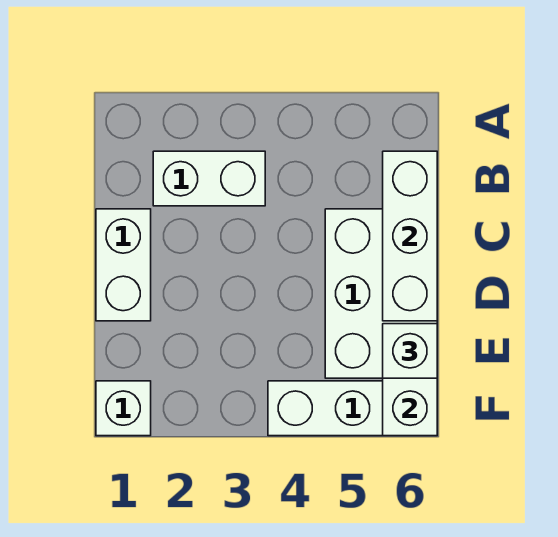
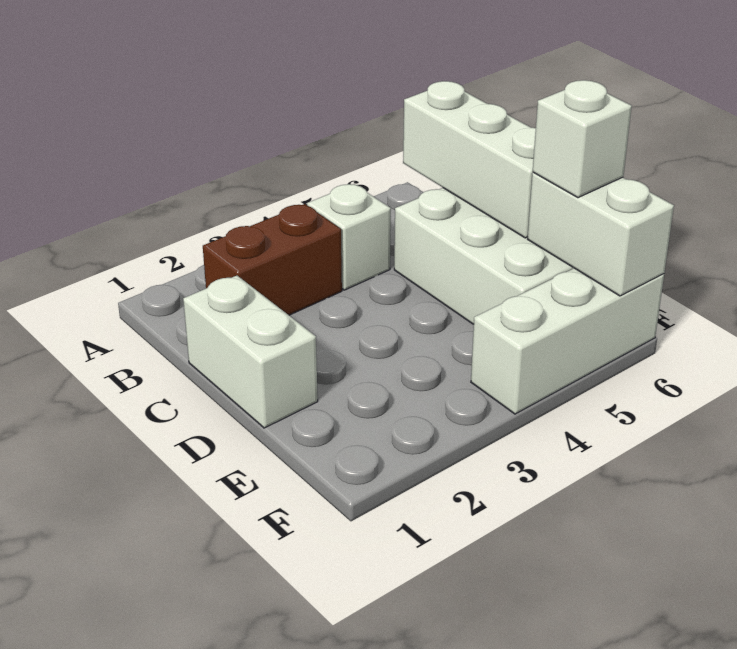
white 1x2 brick [153,151,265,206] -> brown 1x2 brick [203,204,342,315]
white 1x1 brick [96,381,151,436] -> white 1x1 brick moved to [307,184,391,290]

